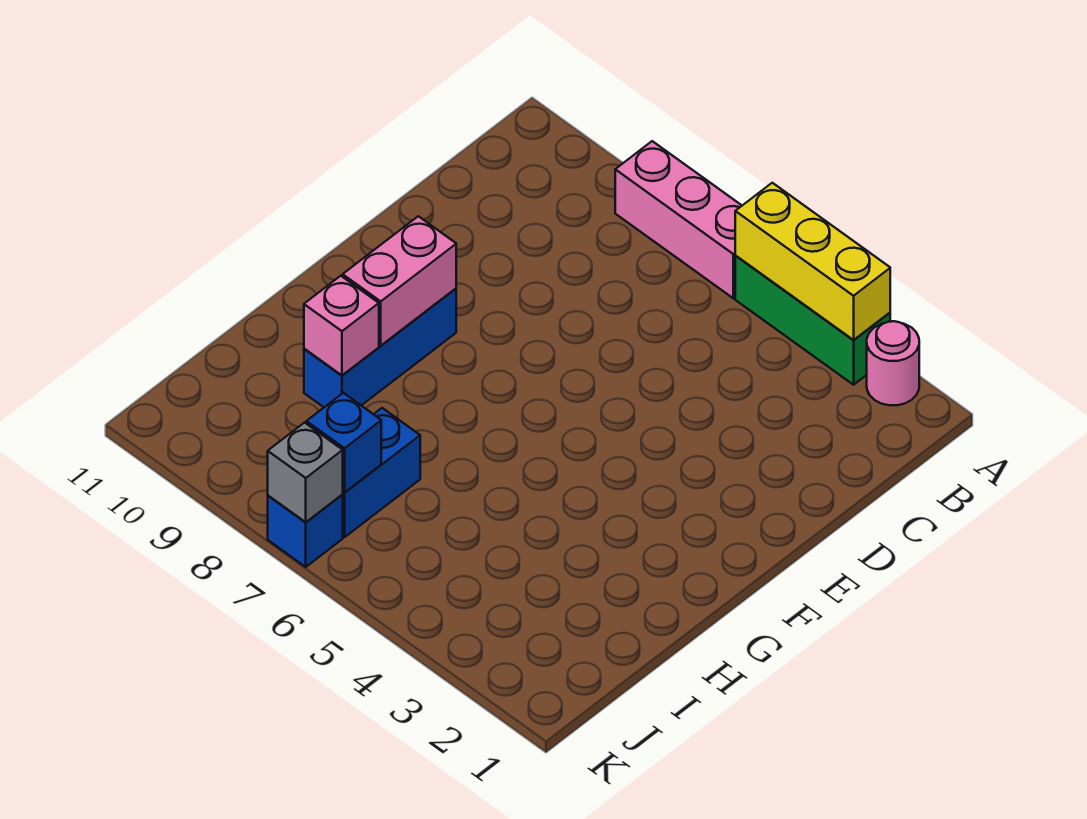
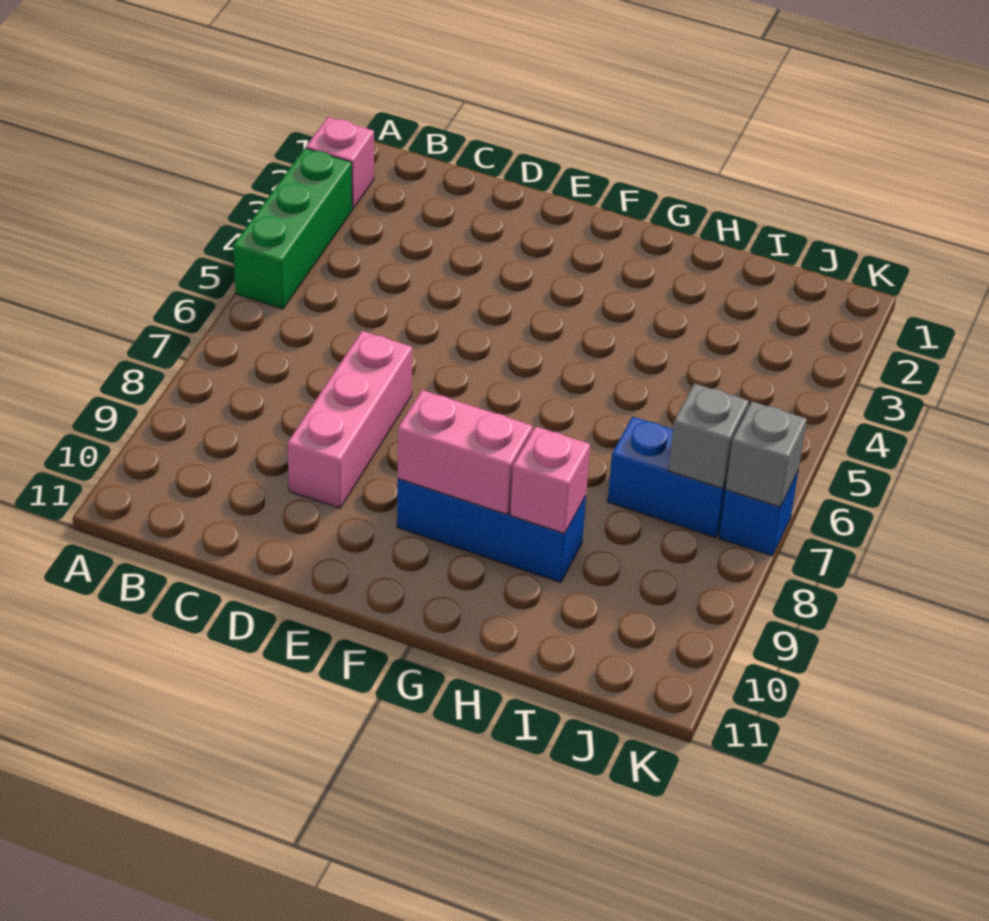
pink 1x1 round brick [867,321,919,405] -> pink 1x1 brick [306,117,374,209]
yellow 1x3 brick [735,183,890,340] -> none
pink 1x3 brick [615,141,742,298] -> pink 1x3 brick moved to [287,331,412,508]
blue 1x1 brick [306,393,381,492] -> grey 1x1 brick [669,383,749,489]

